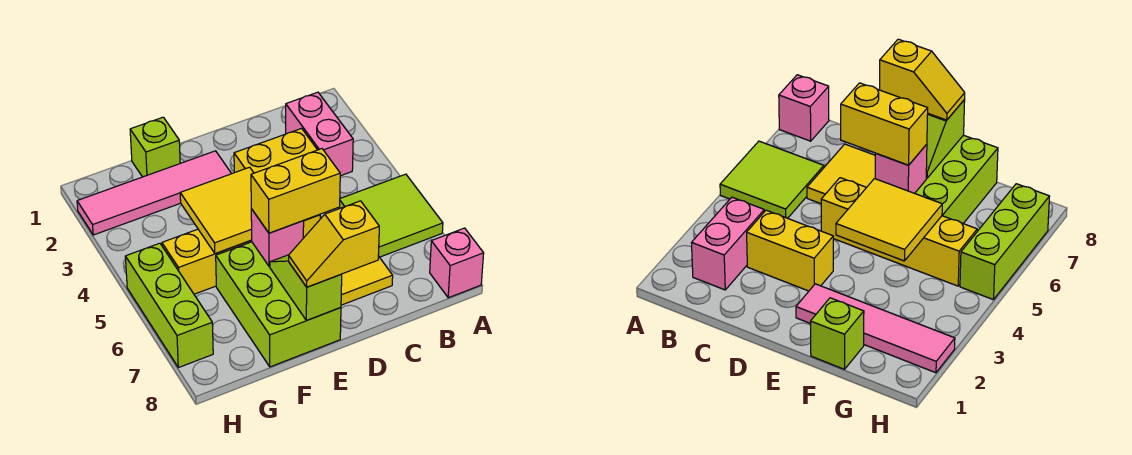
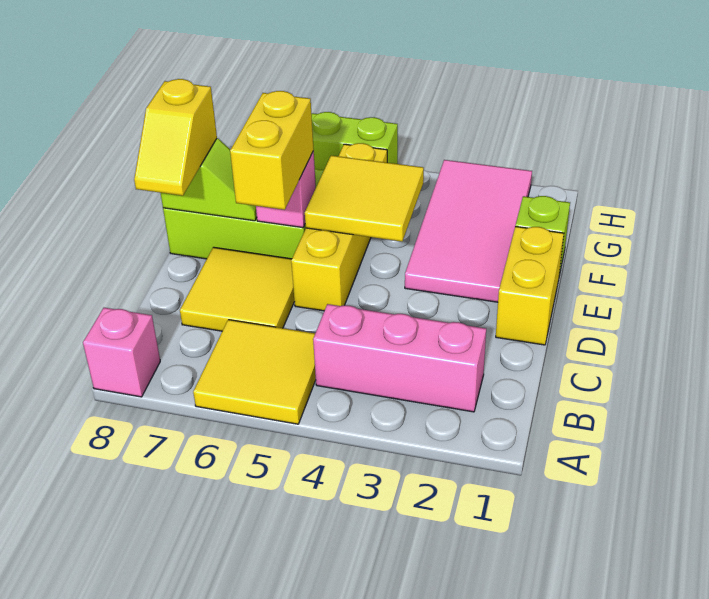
lime 2x2 tile [339,174,443,257] -> yellow 2x2 tile [193,320,316,424]
pink 1x2 brick [286,92,353,176] -> pink 1x3 brick [313,304,486,412]
yellow 1x2 brick [234,128,317,173] -> yellow 1x2 brick moved to [496,227,564,345]
yellow 1x2 slope [289,201,379,287] -> yellow 1x2 slope turned to [134,79,217,196]
pink 1x4 tile [77,151,232,235] -> pink 2x4 tile [405,160,532,302]

